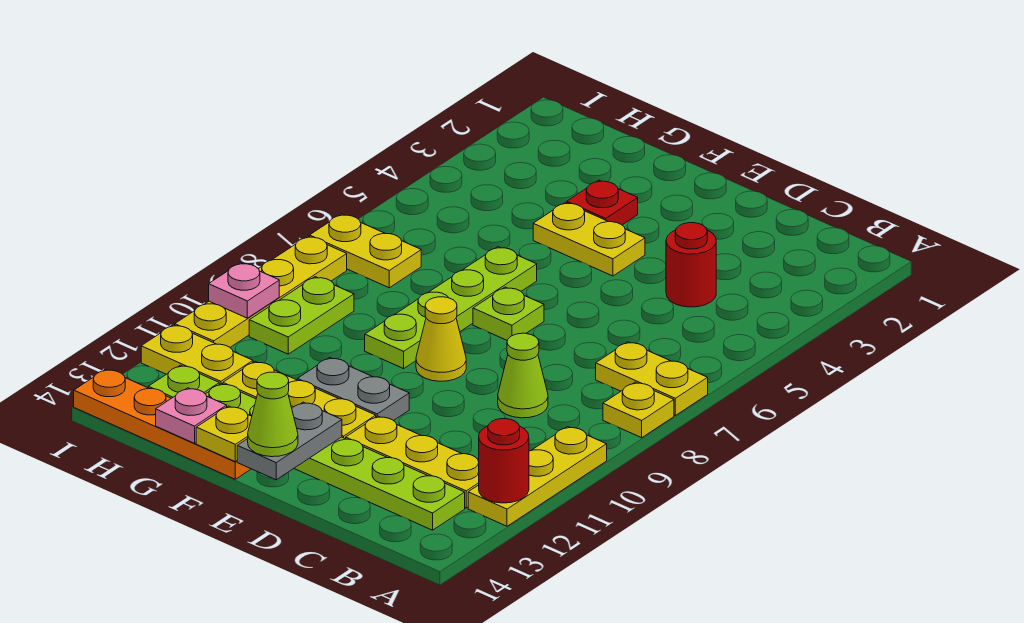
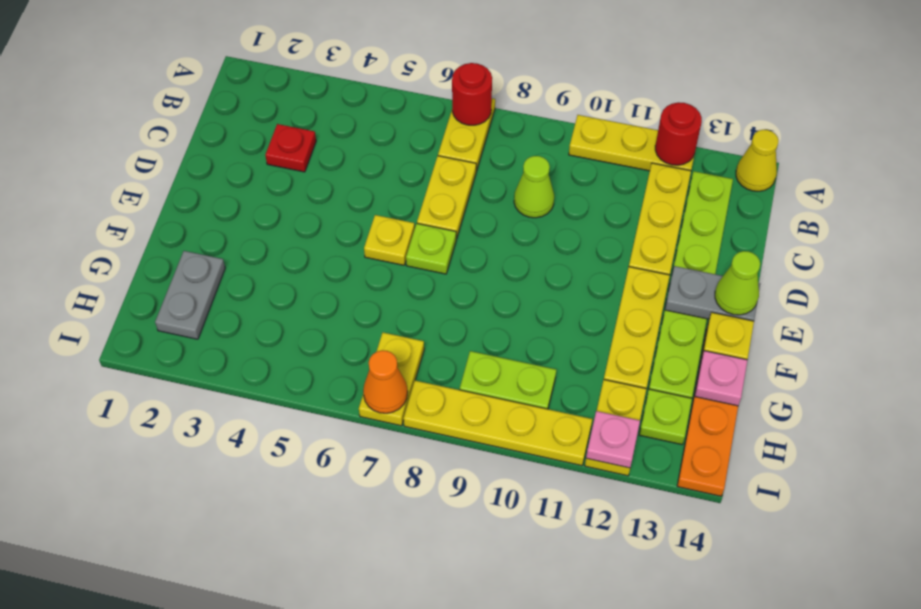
yellow 1x1 plate [603,382,674,438] -> yellow 1x1 plate moved to [364,215,415,265]
red 1x1 round brick [666,223,716,307] -> red 1x1 round brick moved to [452,63,492,125]
yellow 1x2 plate [533,202,645,276] -> yellow 1x2 plate moved to [417,156,476,239]
yellow 1x1 cone [416,297,466,381] -> yellow 1x1 cone moved to [736,130,779,191]
grey 1x2 plate [297,357,409,421] -> grey 1x2 plate moved to [155,251,225,339]
red 1x1 plate [567,180,638,225] -> red 1x1 plate moved to [265,124,316,172]
lime 1x4 plate [365,247,537,369] -> none
none -> orange 1x1 cone [363,350,408,413]
pink 1x1 plate [209,263,279,318] -> pink 1x1 plate moved to [586,411,640,468]

